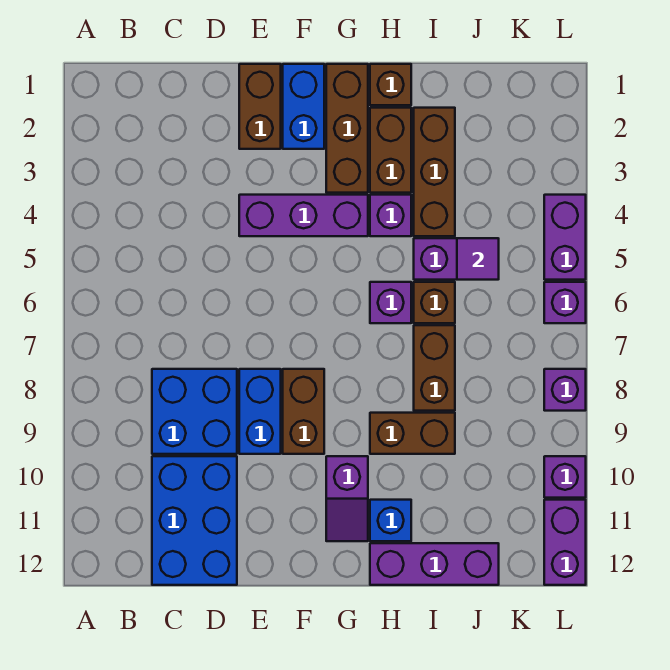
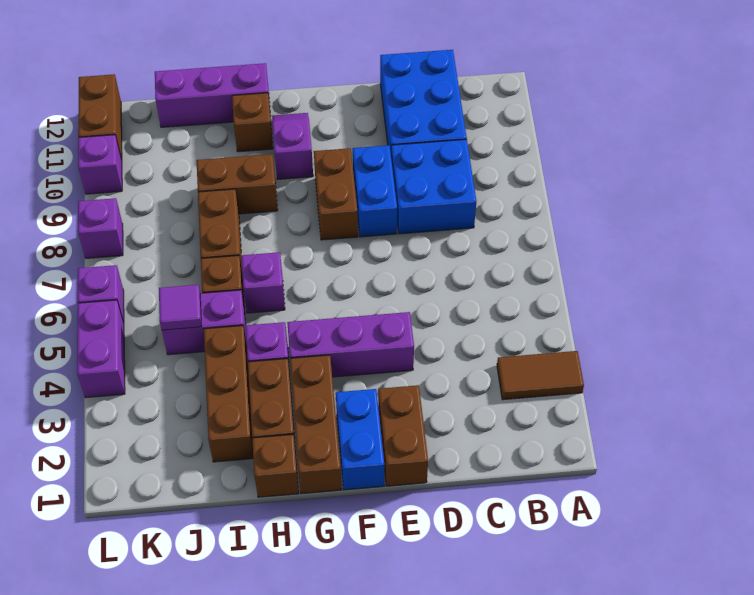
none -> brown 1x2 tile [497,351,584,400]
blue 1x1 brick [370,500,411,541] -> brown 1x1 brick [232,93,273,152]
purple 1x2 brick [544,500,586,585] -> brown 1x2 brick [78,74,122,160]

